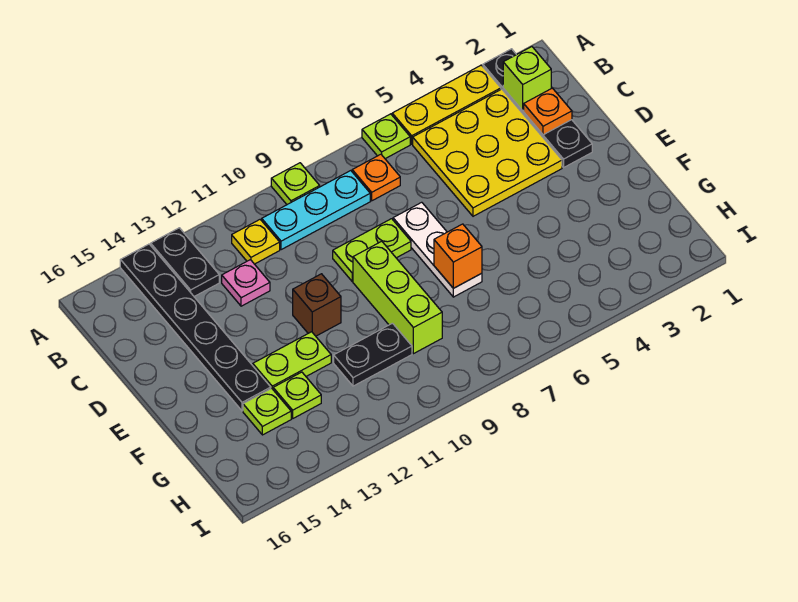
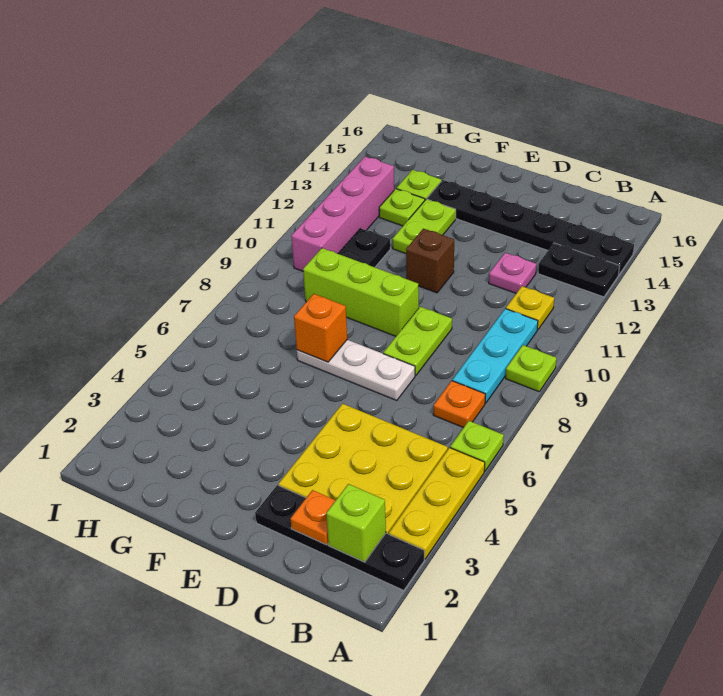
none -> pink 1x4 brick [291,157,394,271]

